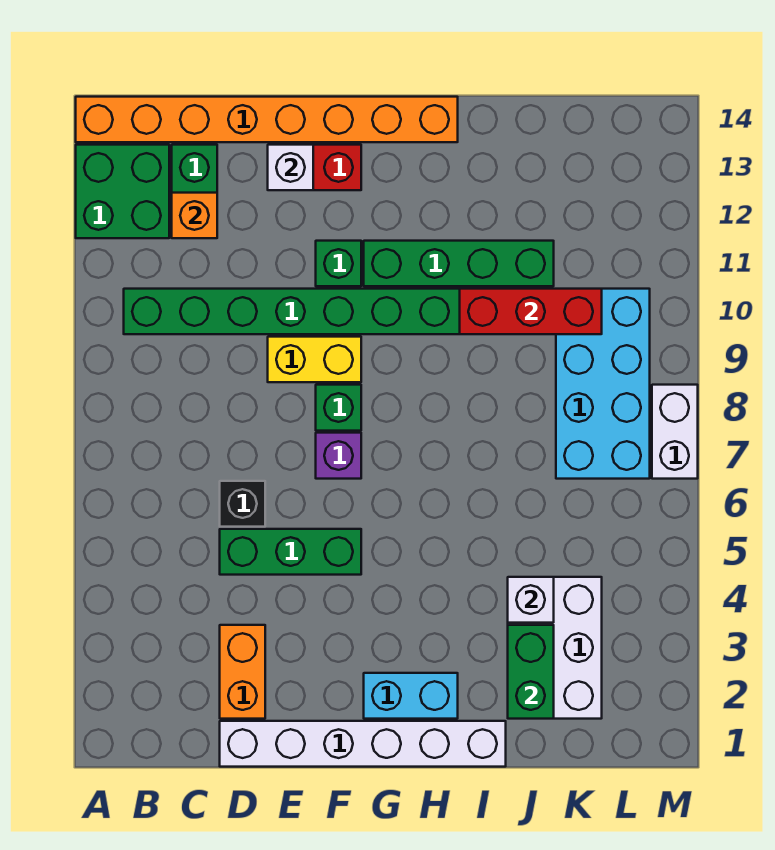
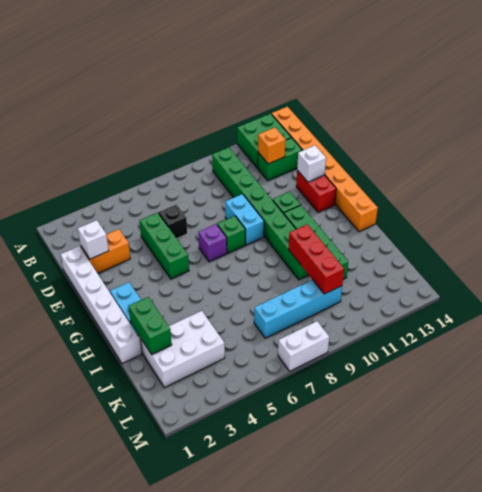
yellow 1x2 brick [268,337,361,382] -> cyan 1x2 brick [225,194,264,245]
green 1x2 brick [508,625,554,719] -> green 1x2 brick turned to [129,297,172,354]
white 1x1 brick [508,577,554,623] -> white 1x1 brick moved to [78,220,109,259]
cyan 2x4 brick [556,289,650,479] -> cyan 1x4 brick [254,280,342,338]

